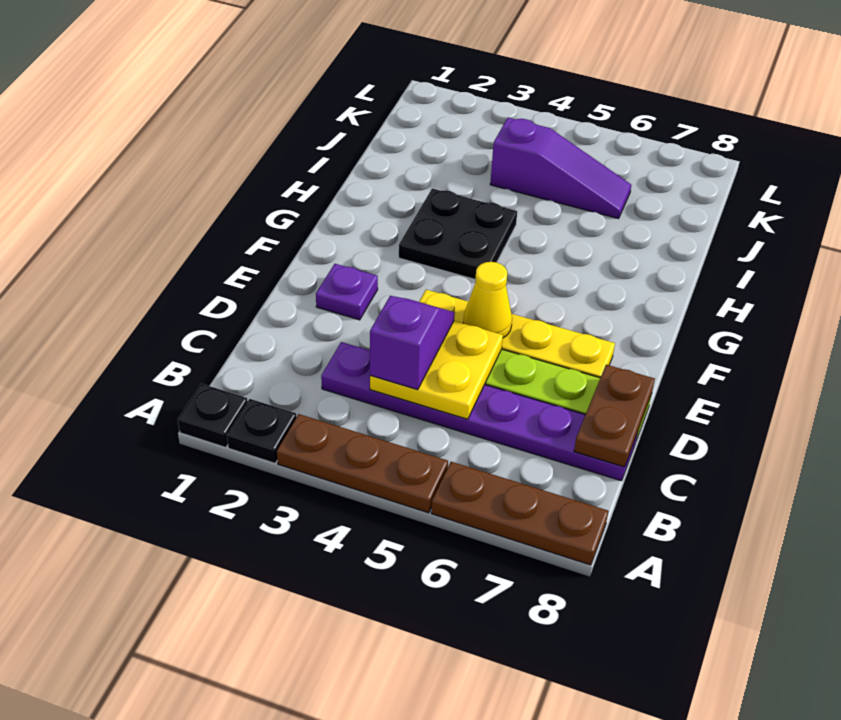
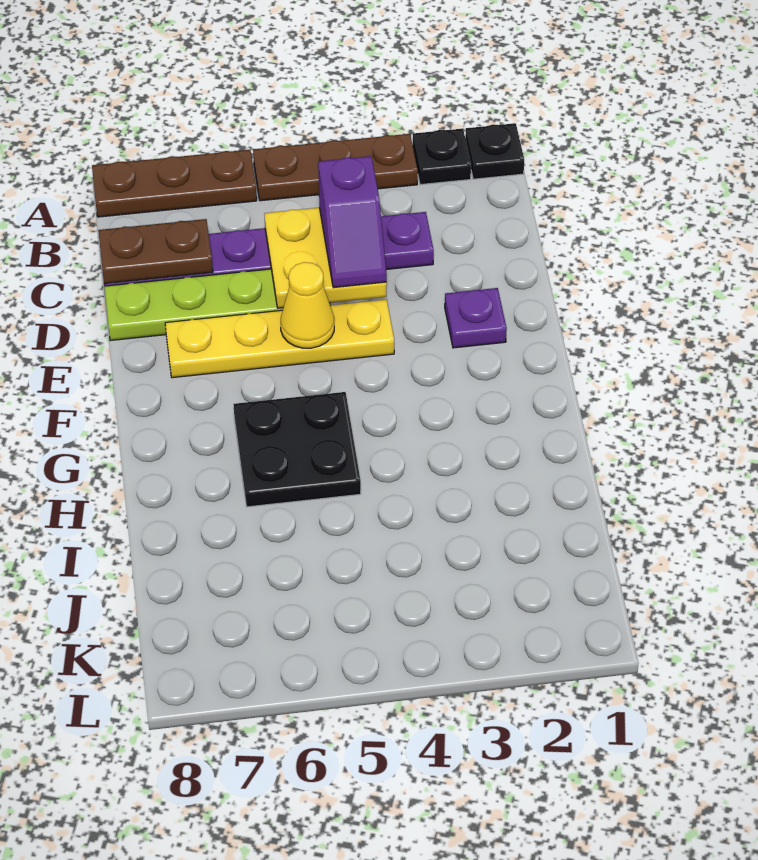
brown 1x2 plate [574,364,655,467] -> brown 1x2 plate turned to [98,219,213,284]
black 2x2 plate [399,189,517,280] -> black 2x2 plate moved to [233,392,361,507]
purple 1x3 slope [490,118,631,219] -> none

